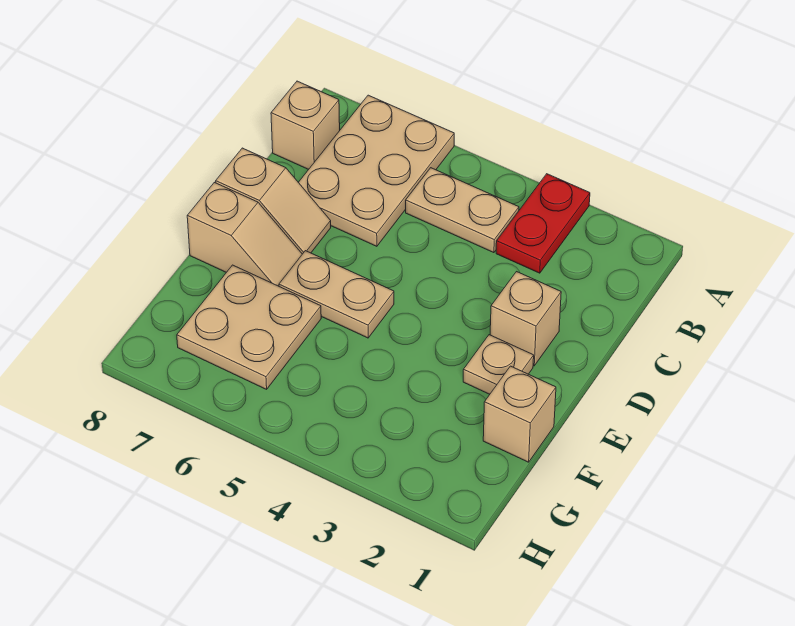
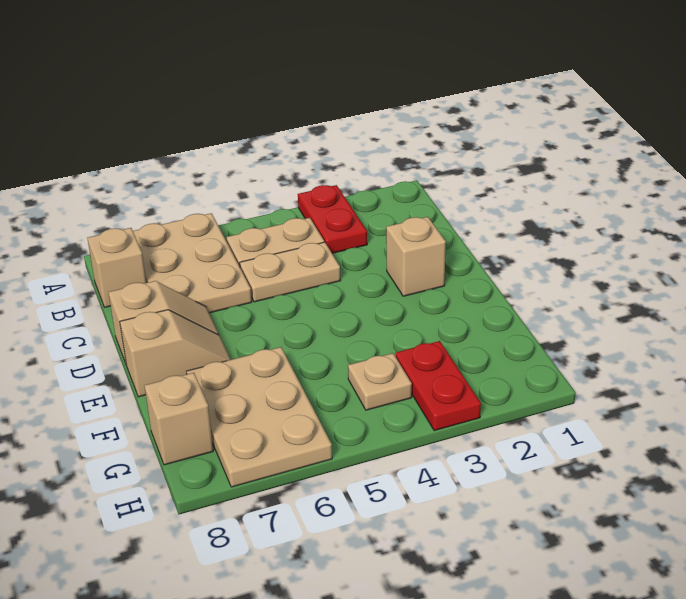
tan 1x1 plate [463,335,534,394] -> tan 1x1 plate moved to [348,353,412,410]
tan 1x2 plate [279,251,394,338] -> tan 1x2 plate moved to [240,242,341,302]
tan 1x1 brick [483,366,556,462] -> tan 1x1 brick moved to [144,373,213,465]
tan 2x2 plate [177,265,321,389] -> tan 2x3 plate [187,347,332,487]
none -> red 1x2 plate [396,341,481,431]

